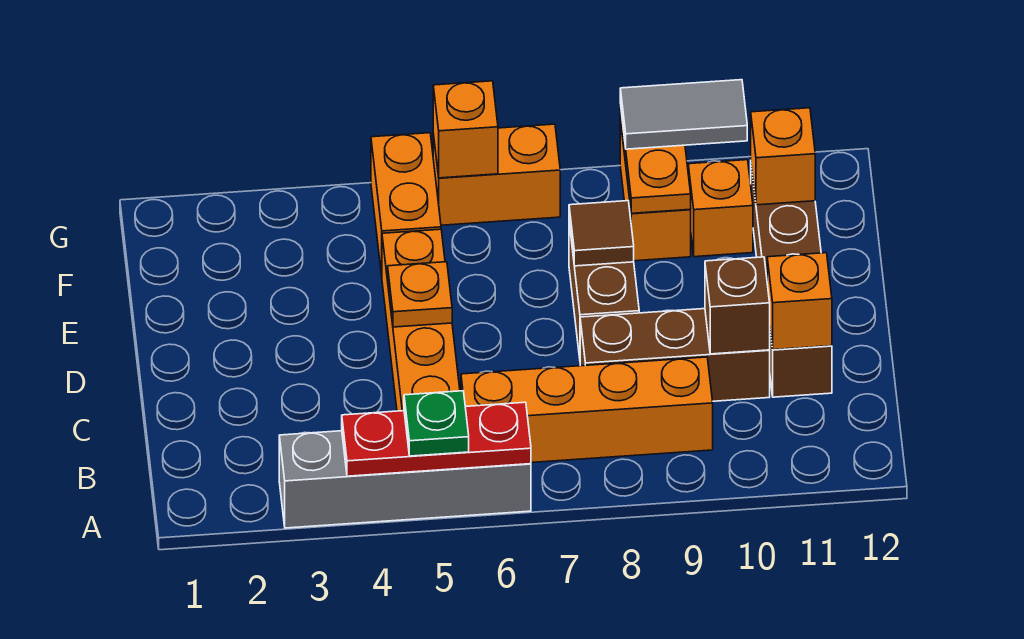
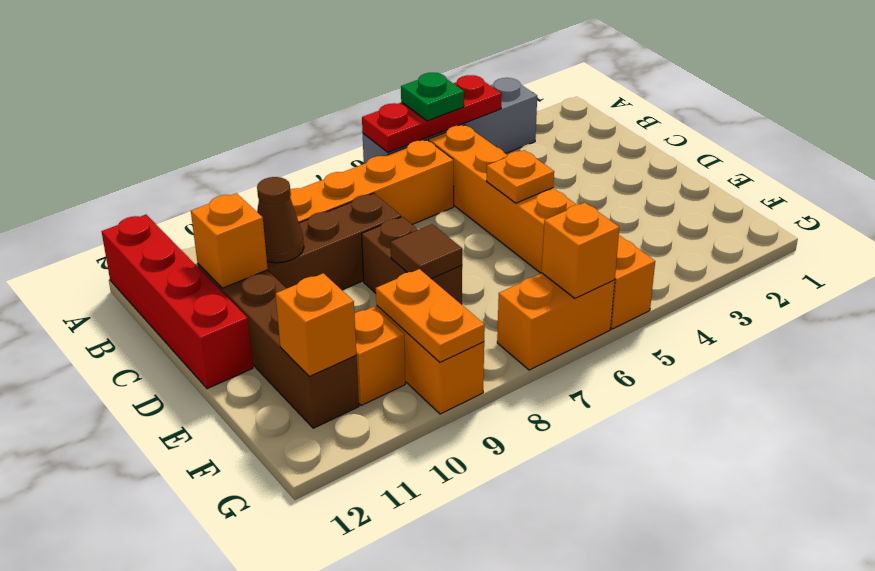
none -> red 1x4 brick [102,215,253,389]
brown 1x1 brick [705,257,770,354] -> brown 1x1 cone [257,177,304,263]
grey 1x2 tile [620,80,747,149] -> none

